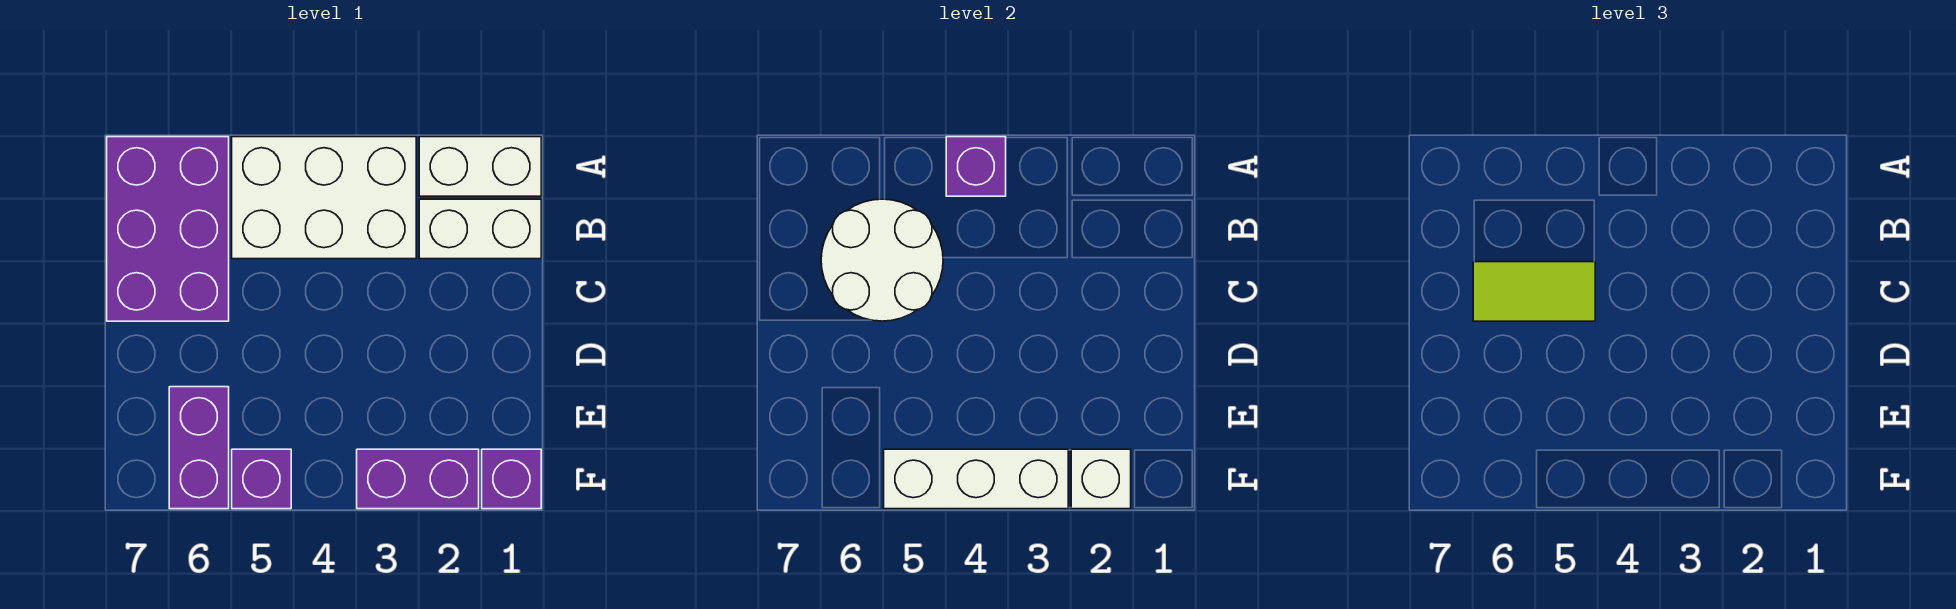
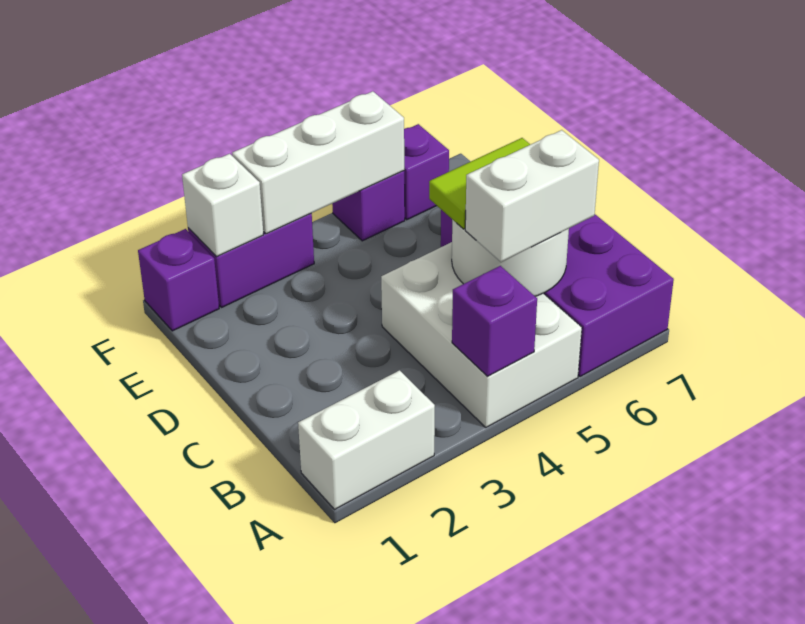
white 2x3 brick [232,137,416,259] -> white 2x3 brick turned to [381,242,582,427]
purple 2x3 brick [107,137,229,321] -> purple 2x4 brick [441,210,674,377]
white 1x2 brick [419,199,541,259] -> white 1x2 brick moved to [465,130,599,262]
purple 1x2 brick [169,387,229,509] -> purple 1x1 brick [404,124,449,220]

